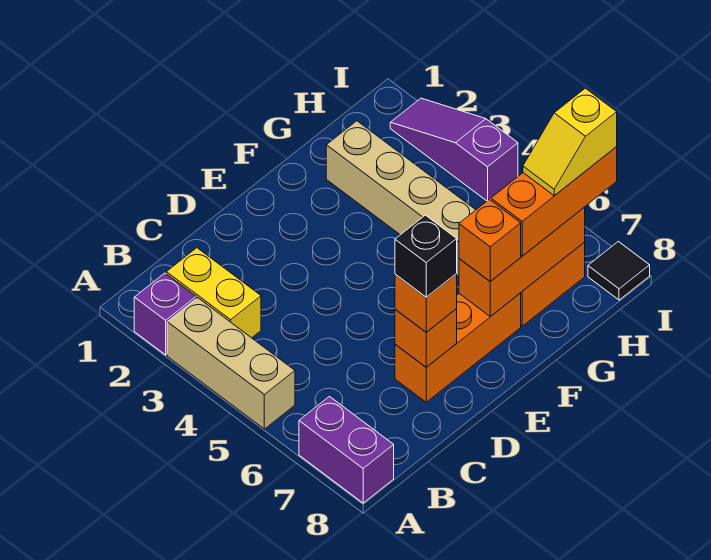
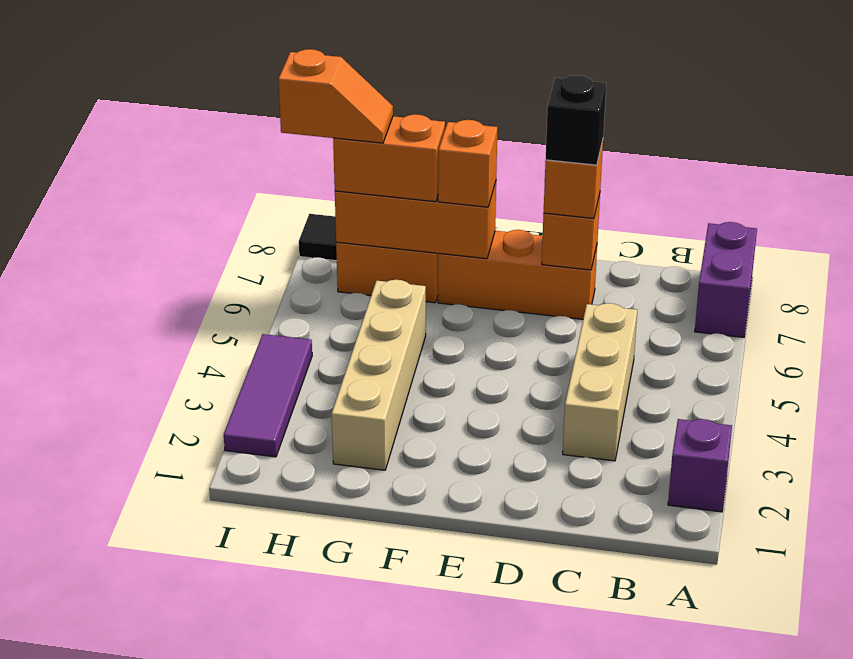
tan 1x3 brick [167,298,295,429] -> tan 1x3 brick moved to [563,303,637,461]
yellow 1x2 brick [166,248,261,338] -> none
orange 1x3 brick [491,147,617,256] -> orange 1x2 brick [333,114,445,202]
yellow 1x2 slope [523,88,617,196] -> orange 1x2 slope [278,49,393,143]
purple 1x3 slope [390,98,518,201] -> purple 1x3 tile [224,334,312,457]

